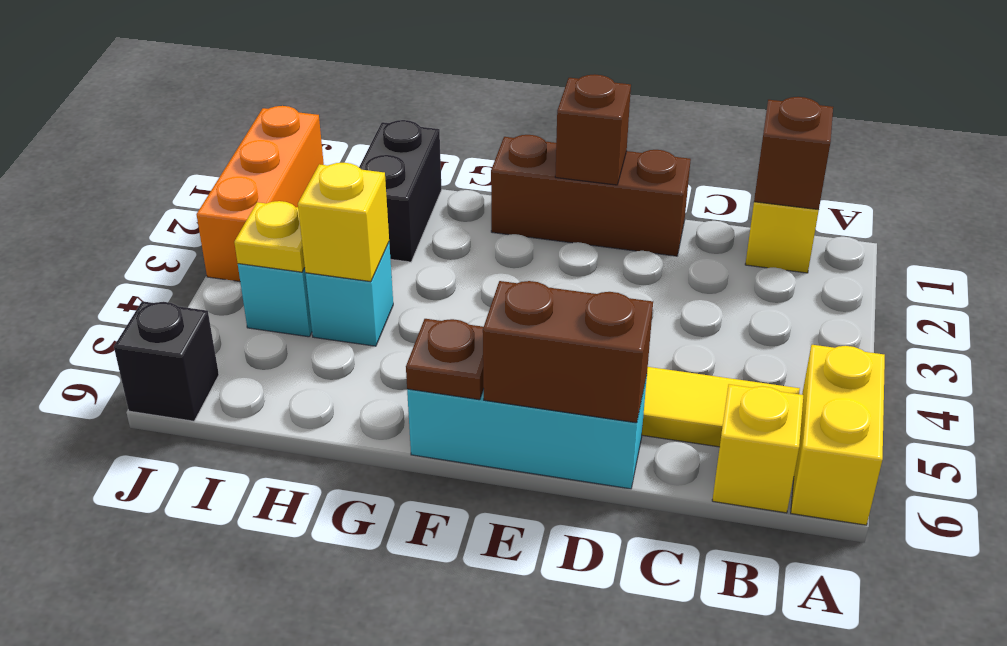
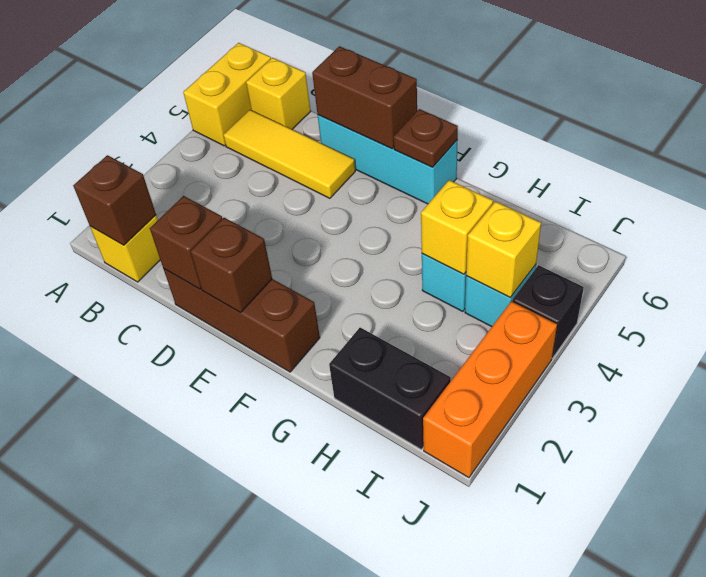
none -> brown 1x1 brick [150,196,223,289]
black 1x2 brick [359,120,442,262] -> black 1x2 brick turned to [329,328,451,449]
yellow 1x1 plate [234,201,305,272] -> yellow 1x1 brick [466,202,541,298]
black 1x1 brick [114,301,219,421] -> black 1x1 brick moved to [512,265,584,358]

